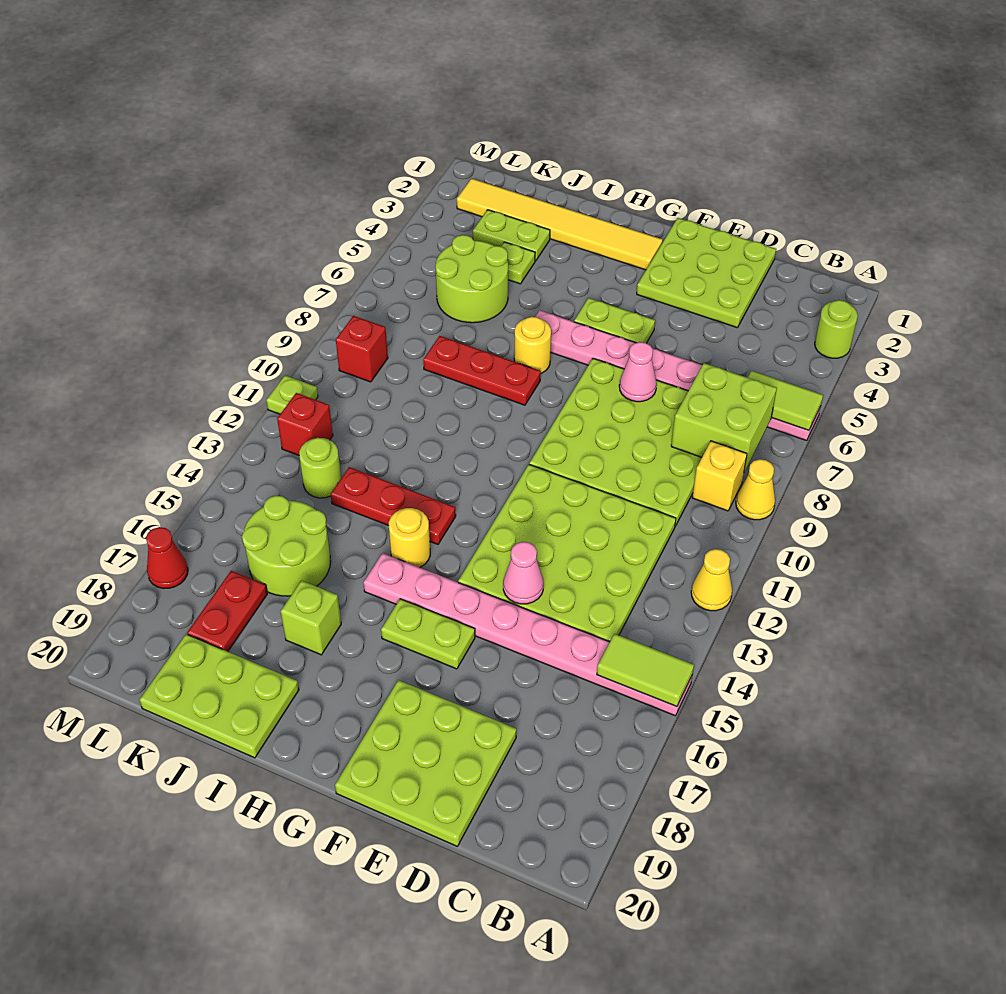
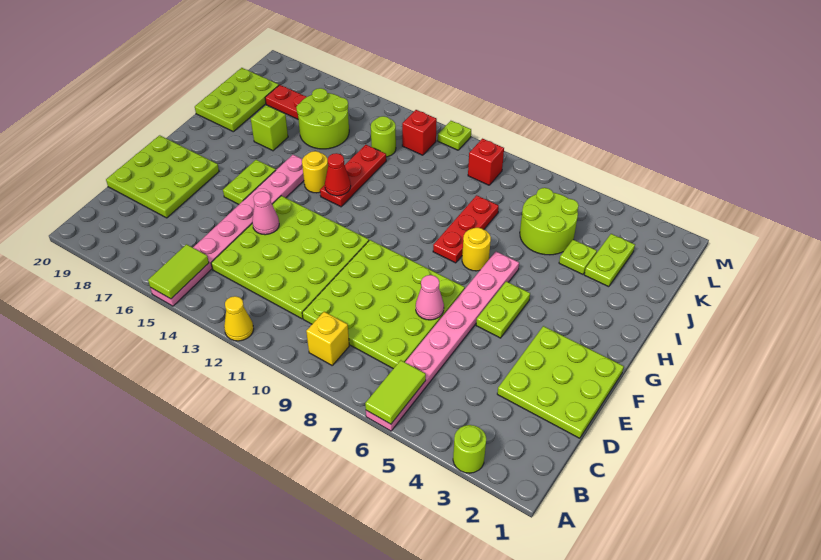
yellow 1x1 cone [736,459,775,520] -> none
lime 2x2 brick [671,363,777,472] -> none
yellow 1x6 tile [457,179,663,270] -> none
red 1x1 cone [146,527,188,589] -> red 1x1 cone moved to [325,153,351,196]

